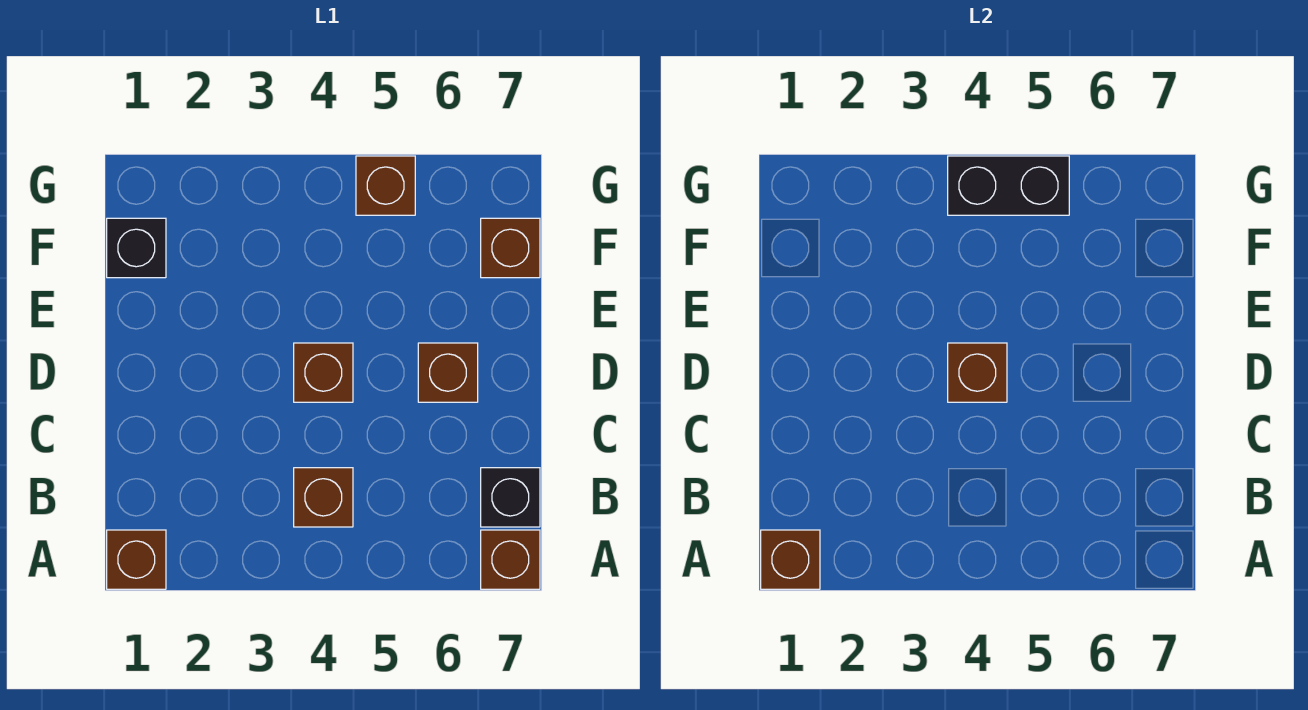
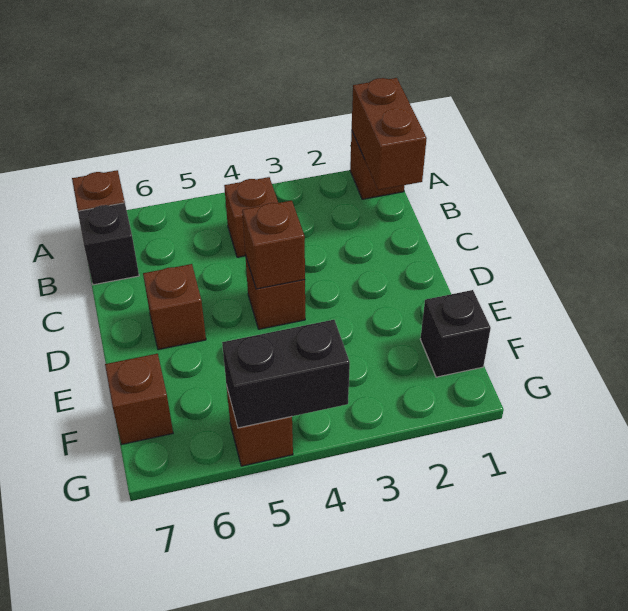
brown 1x1 brick [761,530,820,589] -> brown 1x2 brick [352,78,427,190]

